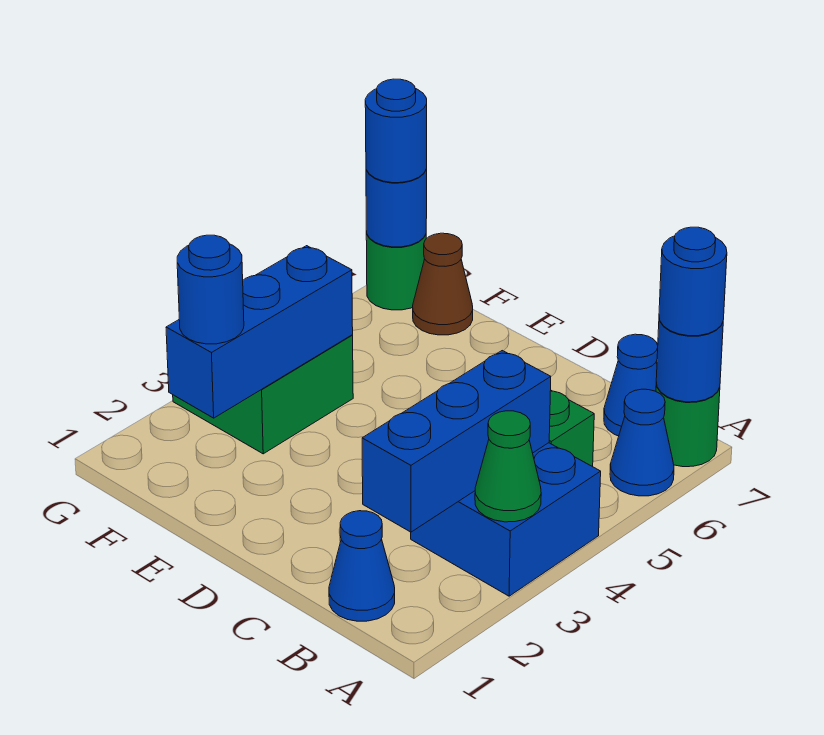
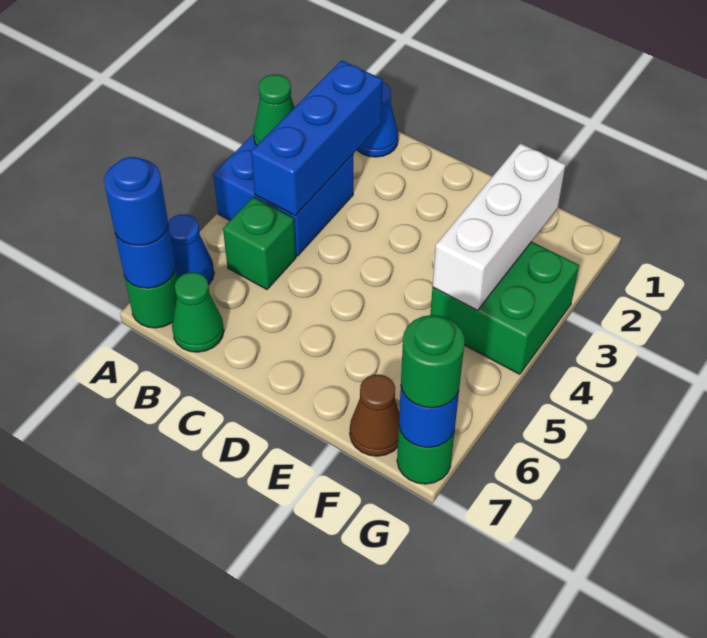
blue 1x1 cone [604,334,658,436] -> green 1x1 cone [172,272,224,352]
blue 1x3 brick [166,246,353,418] -> white 1x3 brick [433,143,566,310]
blue 1x1 round brick [177,235,244,344] -> none
blue 1x1 round brick [365,79,427,183] -> green 1x1 round brick [401,315,465,408]

